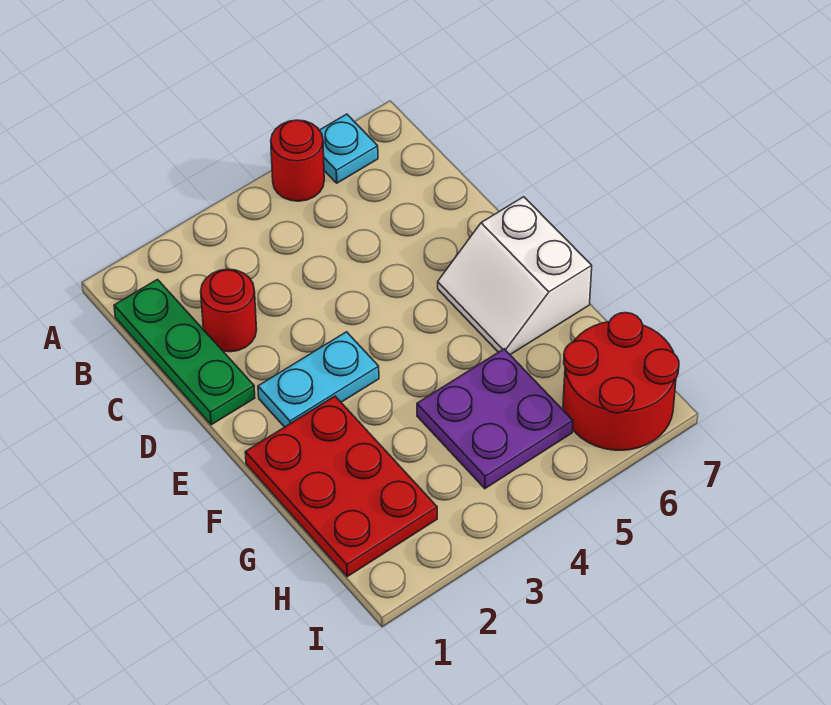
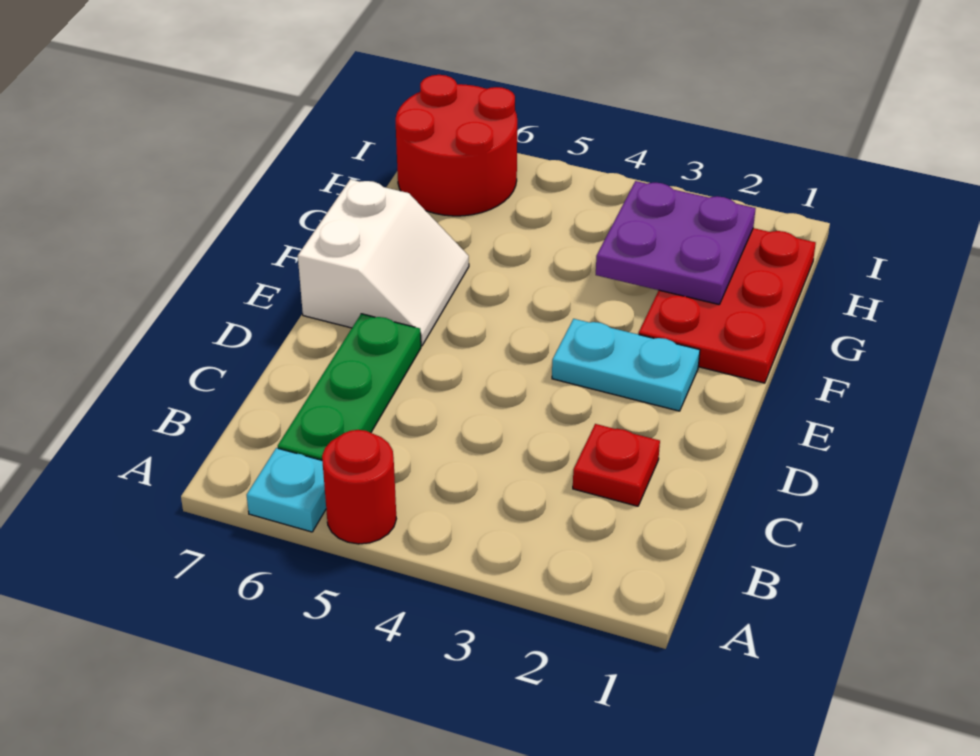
green 1x3 plate [114,279,255,425] -> green 1x3 plate moved to [278,314,421,460]
red 1x1 round brick [201,269,257,352] -> red 1x1 plate [573,424,660,506]
purple 2x2 plate [417,349,573,489] -> purple 2x2 plate moved to [596,181,756,304]

